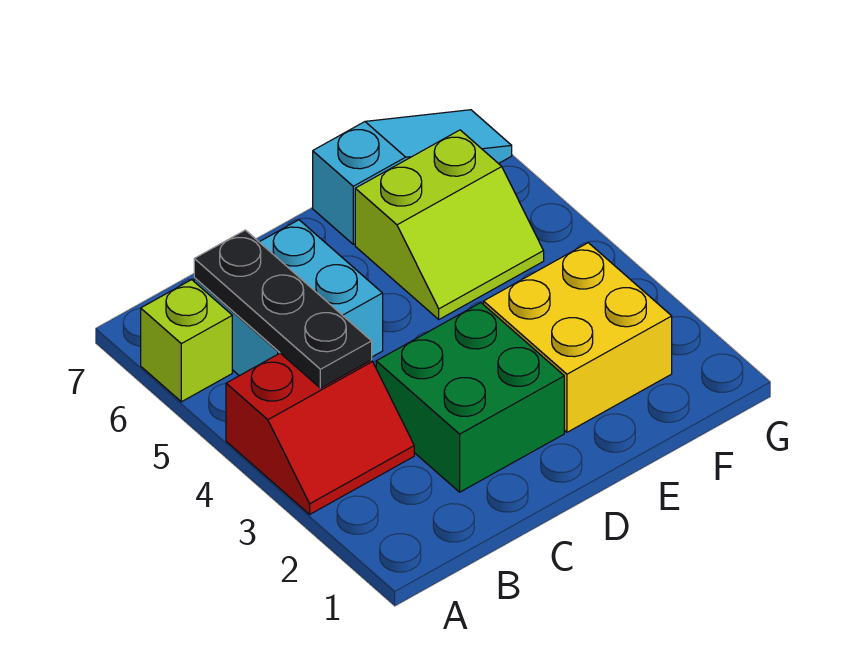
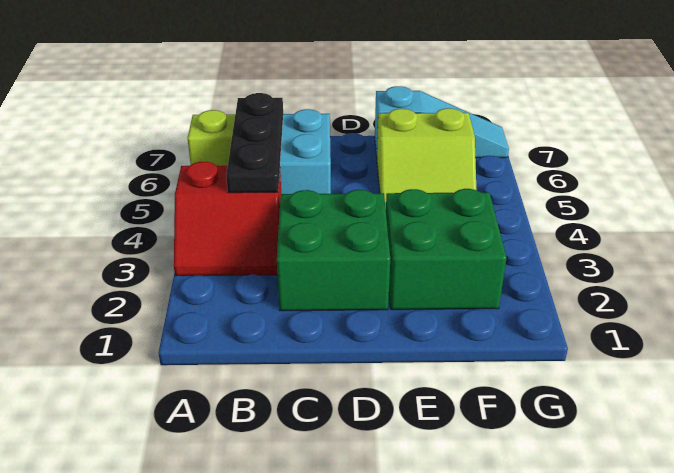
yellow 2x2 brick [484,243,672,432] -> green 2x2 brick [386,189,507,310]

